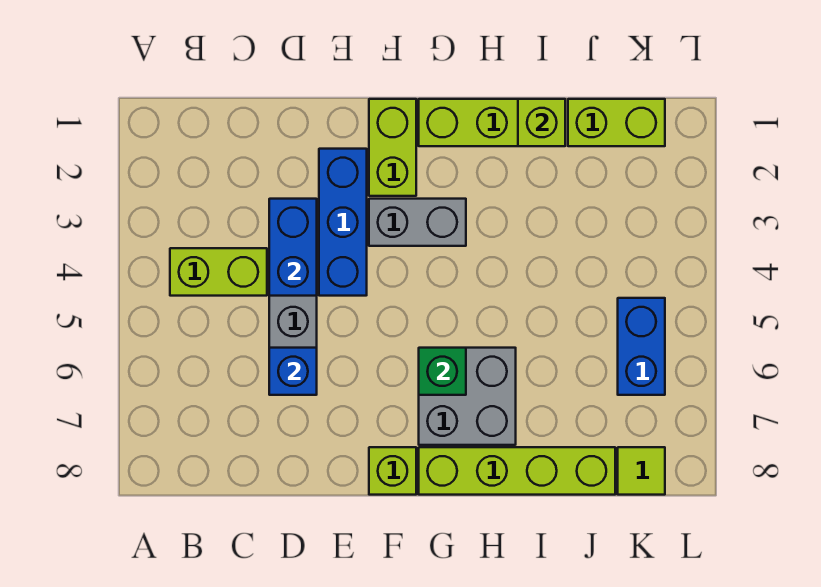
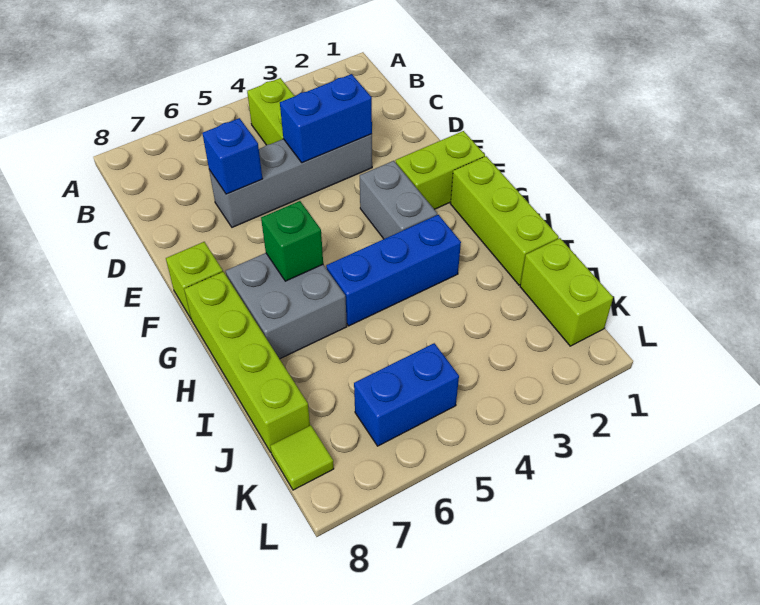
blue 1x3 brick [319,149,367,296] -> blue 1x3 brick moved to [326,215,461,326]
lime 1x1 brick [518,99,565,146] -> none

